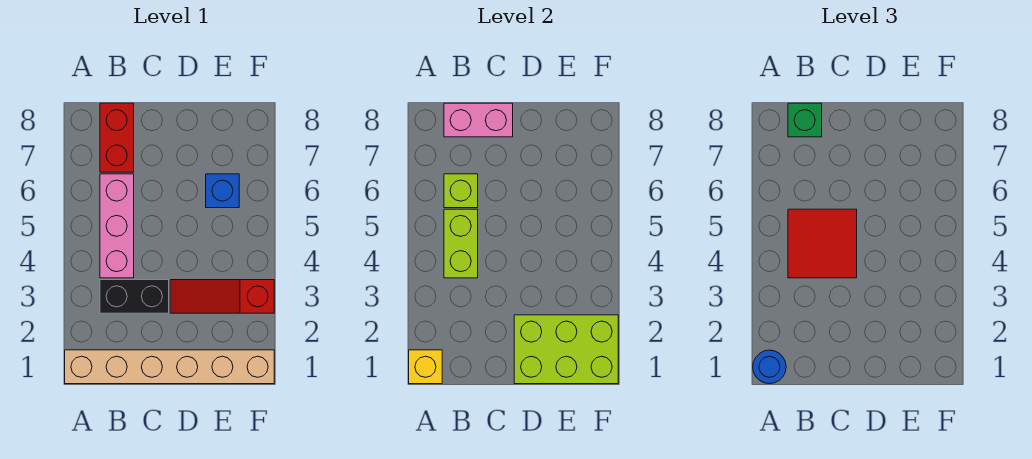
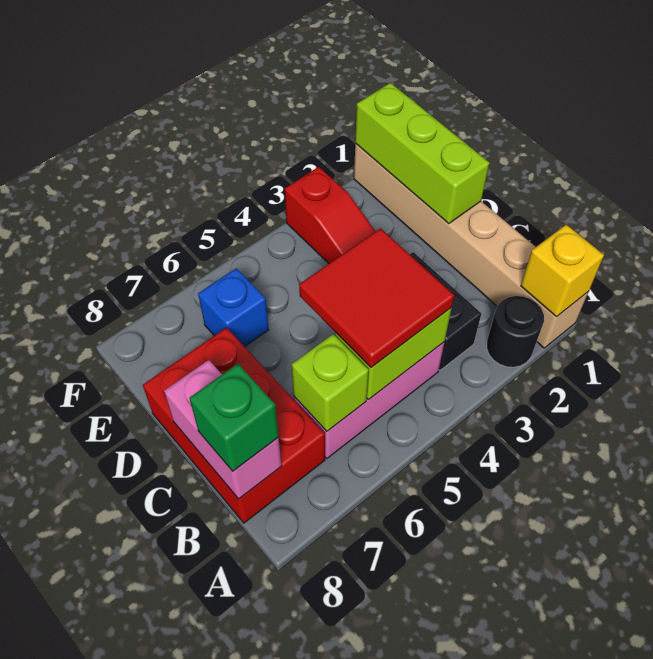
blue 1x1 round brick [753,350,786,384] -> none
none -> black 1x1 round brick [487,296,544,367]
red 1x2 brick [100,103,134,172] -> red 2x3 brick [143,328,325,523]
lime 2x3 brick [514,315,618,384] -> lime 1x3 brick [355,83,489,224]

